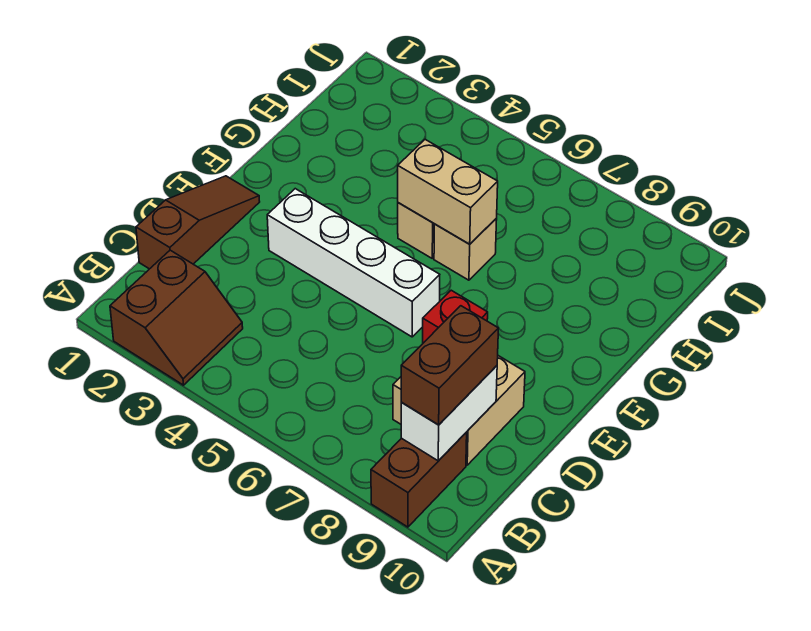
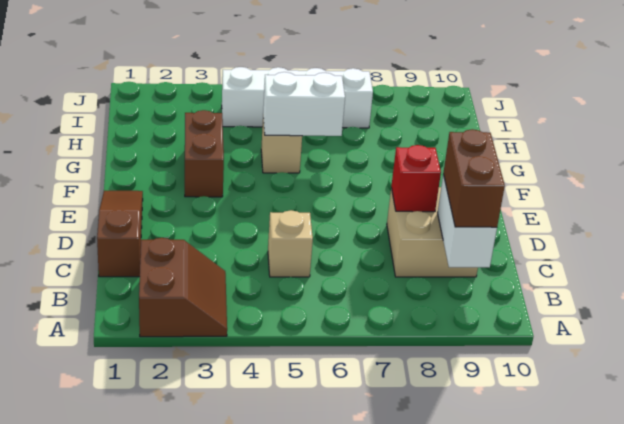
brown 1x2 brick [371,432,467,527] -> brown 1x2 brick moved to [185,110,224,197]
white 1x4 brick [267,189,440,337] -> white 1x4 brick moved to [222,67,373,128]
tan 1x2 brick [398,139,498,244] -> white 1x2 brick [263,72,345,136]
tan 1x1 brick [434,219,497,280] -> tan 1x1 brick moved to [268,210,313,277]

